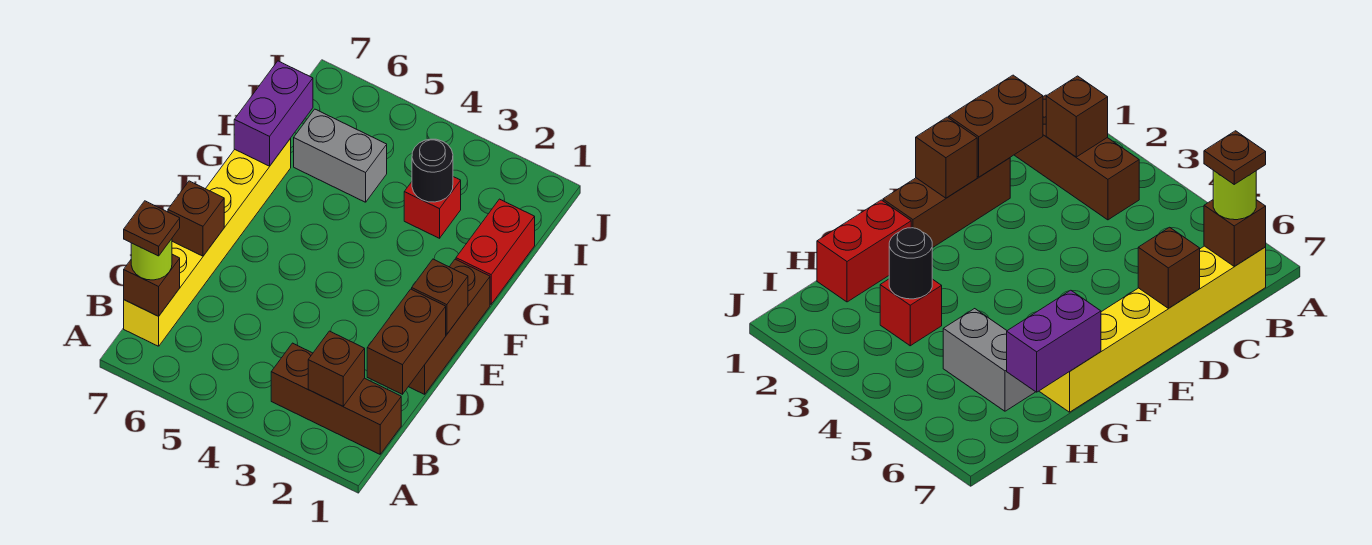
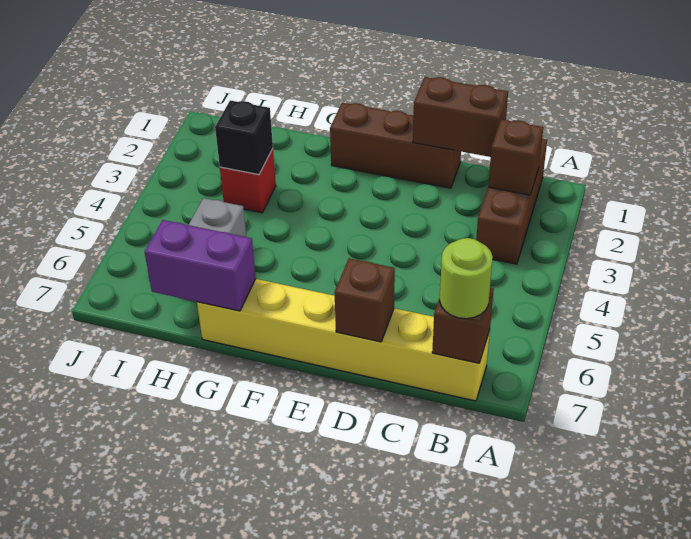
brown 1x1 plate [124,201,180,256] -> none
brown 1x1 brick [412,259,468,334] -> none
red 1x2 brick [456,199,535,304] -> none
black 1x1 round brick [412,139,453,202] -> black 1x1 brick [215,100,273,175]

